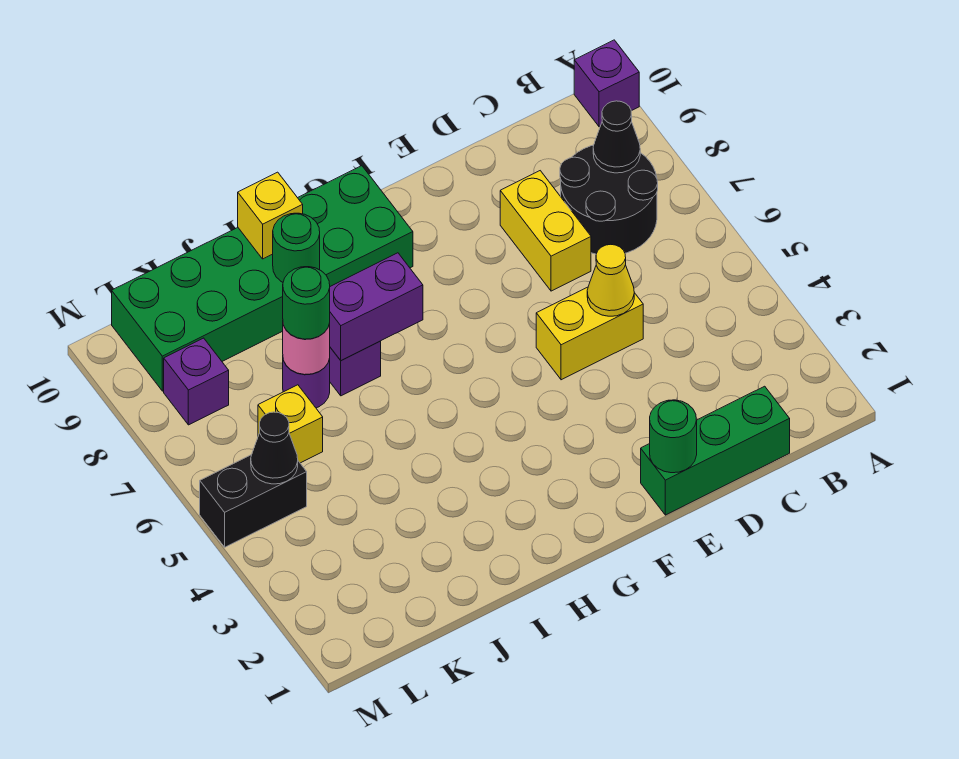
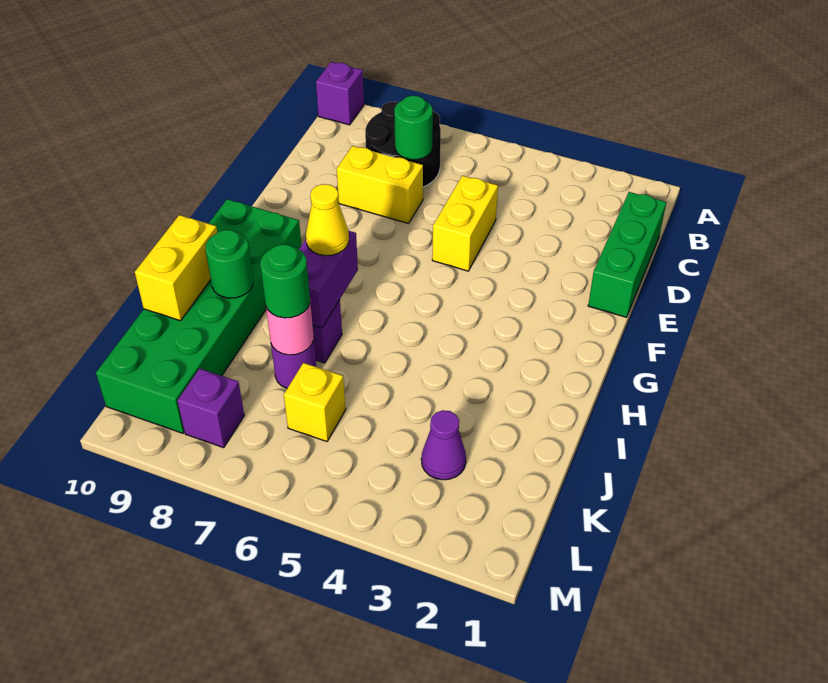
black 1x1 cone [593,101,640,173] -> none
yellow 1x1 cone [587,244,634,316] -> yellow 1x1 cone moved to [306,184,349,256]
green 1x1 round brick [650,400,697,473] -> green 1x1 round brick moved to [394,96,433,160]
yellow 1x1 brick [238,172,303,259] -> yellow 1x2 brick [135,215,217,321]
none -> purple 1x1 cone [421,410,466,480]
black 1x2 brick [200,455,307,547] -> none
black 1x1 cone [251,412,298,484] -> none

